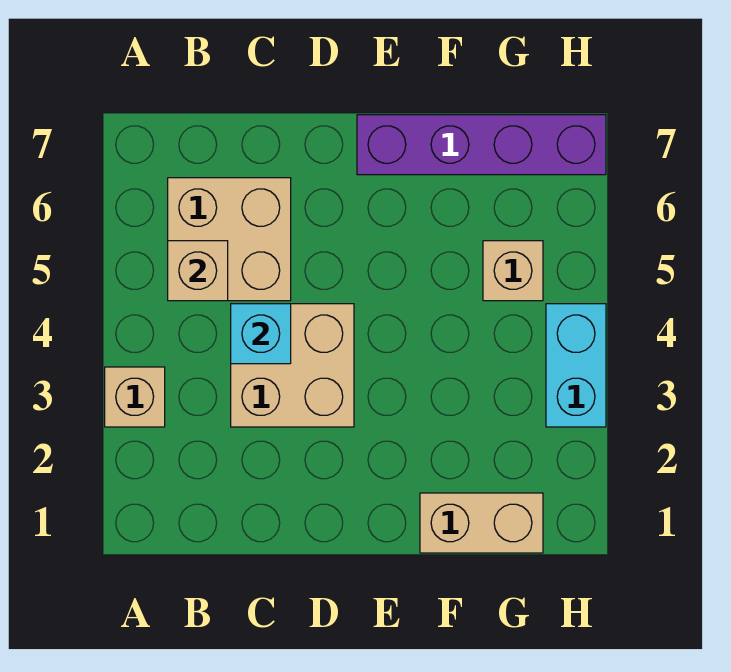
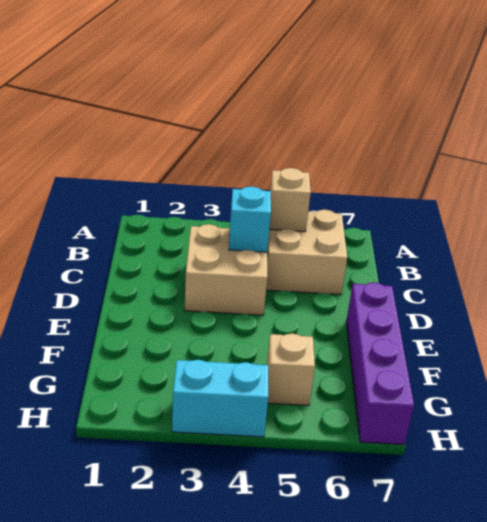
tan 1x1 brick [105,367,165,427] -> none
tan 1x2 brick [420,493,543,553] -> none

